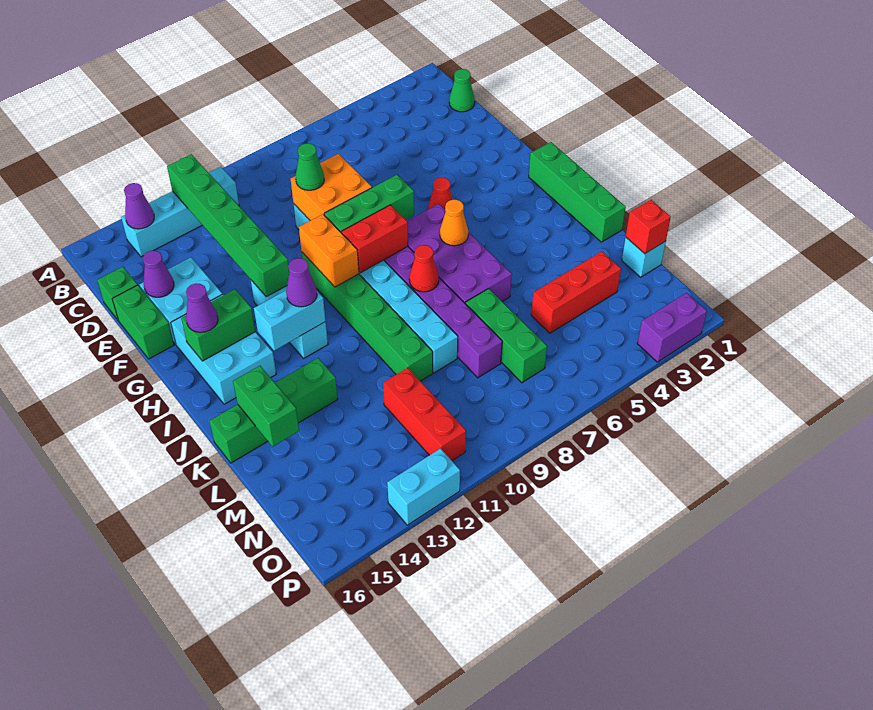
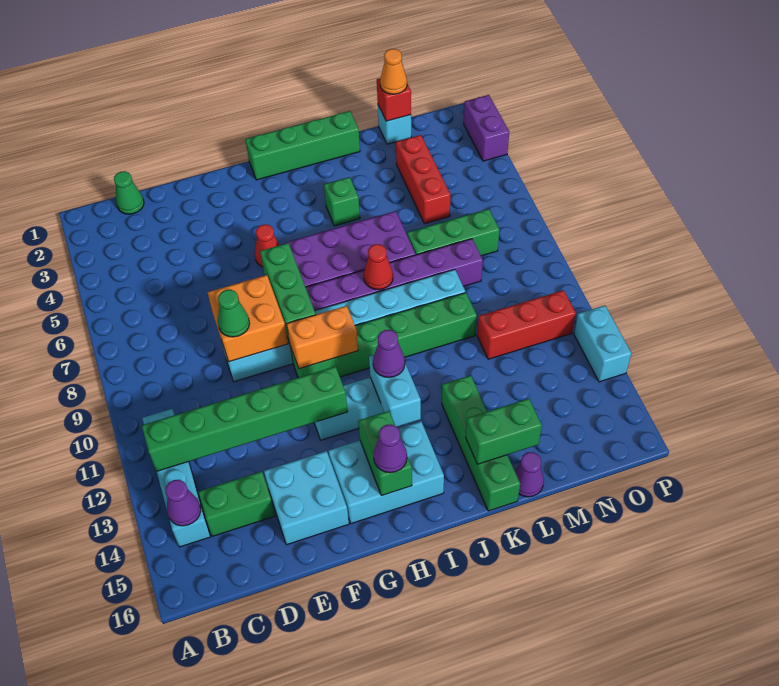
green 1x1 brick [97,267,137,320] -> green 1x1 brick moved to [324,177,360,226]
purple 1x1 cone [143,251,174,297] -> purple 1x1 cone moved to [515,452,544,497]
green 1x2 brick [112,285,174,359] -> green 1x2 brick moved to [198,471,275,536]
red 1x2 brick [342,205,408,273] -> none
orange 1x1 cone [440,200,468,246] -> orange 1x1 cone moved to [380,49,407,94]

